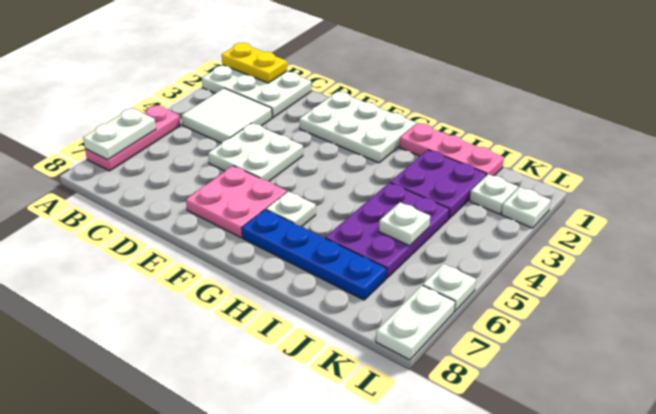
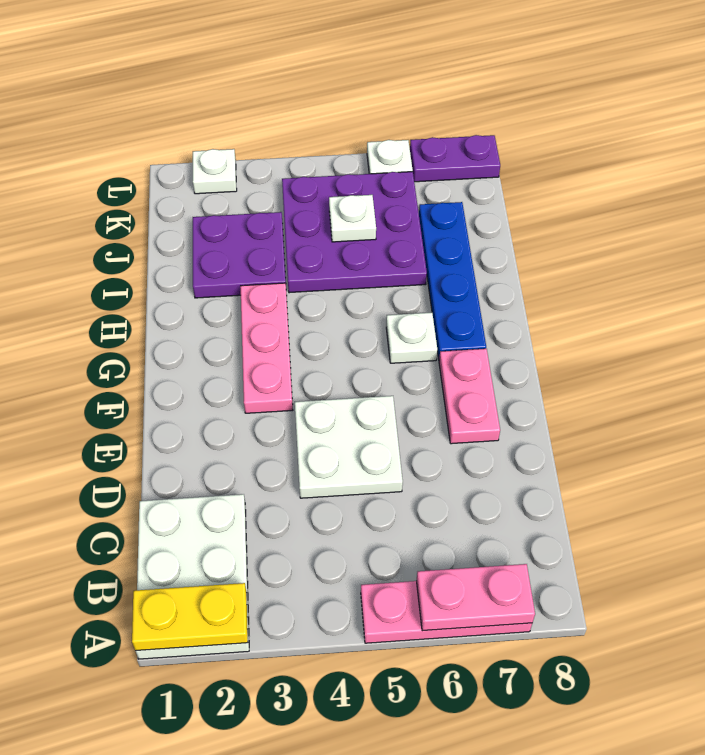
yellow 1x2 plate [222,43,287,83] -> yellow 1x2 plate turned to [132,583,248,651]
white 1x2 plate [83,108,156,160] -> pink 1x2 plate [416,564,535,631]
white 2x2 tile [182,88,272,143] -> none
white 2x3 plate [299,91,416,163] -> none
pink 2x2 plate [186,166,287,238] -> pink 1x2 plate [439,349,500,444]
pink 1x3 plate [400,123,504,176] -> pink 1x3 plate moved to [240,283,293,413]
purple 2x3 plate [325,183,449,278] -> purple 3x3 plate [282,172,427,293]
white 1x1 plate [470,174,518,214] -> none
white 1x2 plate [376,285,455,360] -> purple 1x2 plate [410,135,500,182]

